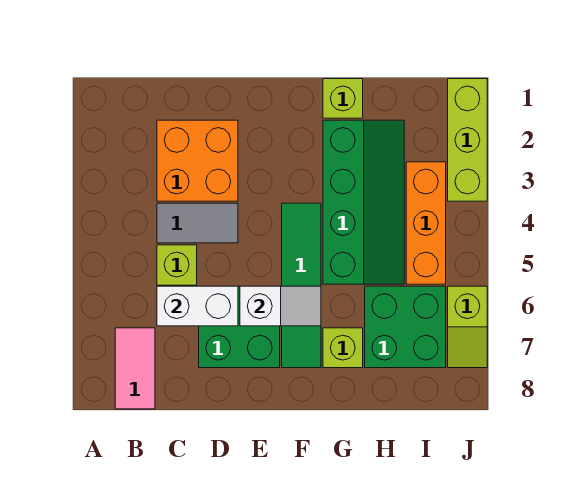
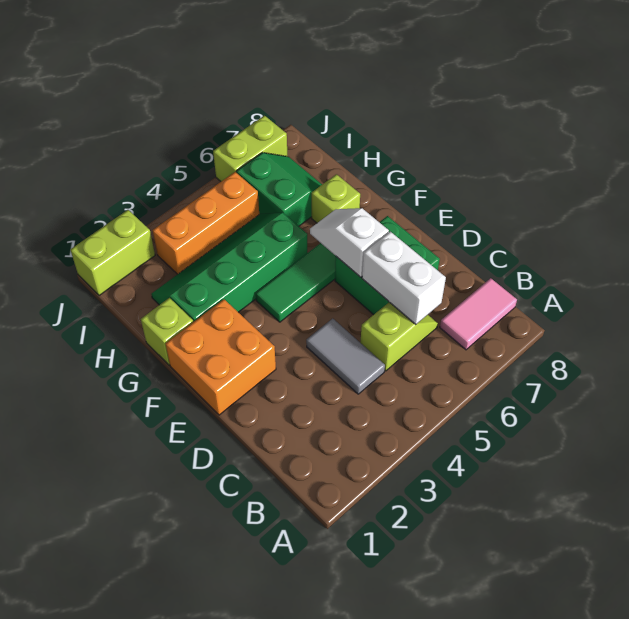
orange 2x2 brick [157,120,238,201] -> orange 2x2 brick moved to [165,299,276,415]
green 2x2 brick [365,286,446,368] -> green 2x2 slope [236,153,322,226]
lime 1x3 brick [448,79,487,201] -> lime 1x2 brick [70,210,155,296]
lime 1x2 slope [448,286,487,368] -> lime 1x2 brick [213,116,287,181]

